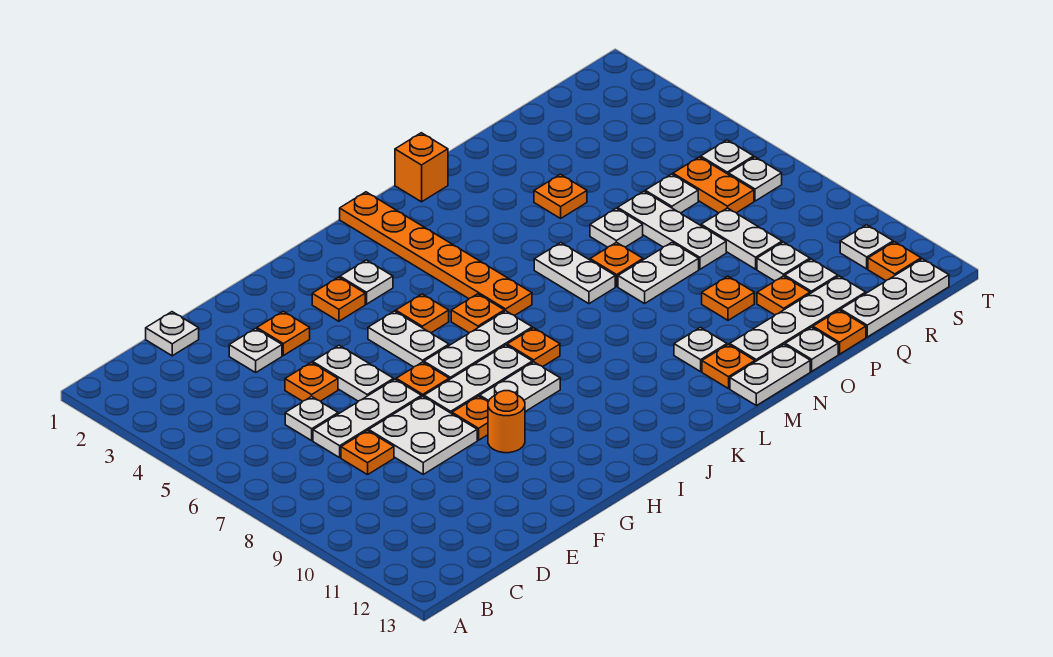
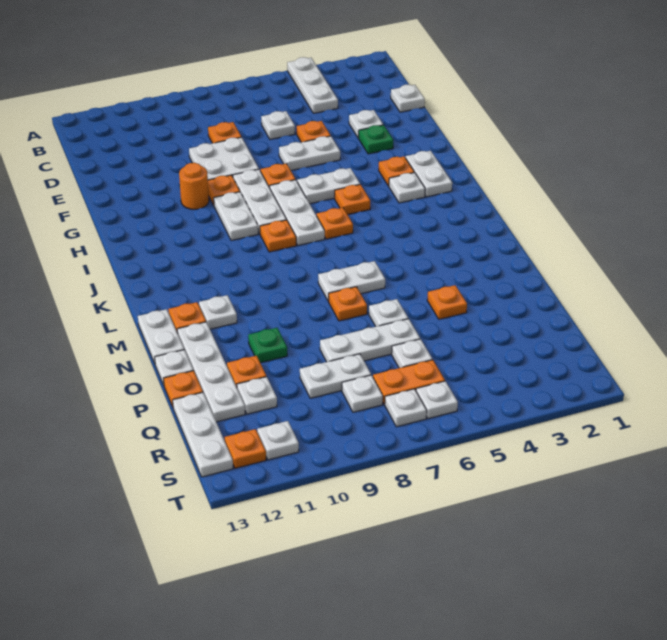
white 1x3 plate [313,379,421,458] -> white 1x3 plate moved to [287,57,338,113]
orange 1x1 plate [257,311,310,356] -> green 1x1 plate [359,125,393,154]
orange 1x6 plate [340,192,532,316] -> none
orange 1x1 brick [395,133,448,202] -> none
white 1x2 plate [618,242,699,304] -> white 1x2 plate moved to [406,151,452,197]
orange 1x1 plate [702,276,754,320] -> green 1x1 plate [248,328,287,363]
white 1x1 plate [757,242,810,281] -> white 1x1 plate moved to [342,375,383,412]

